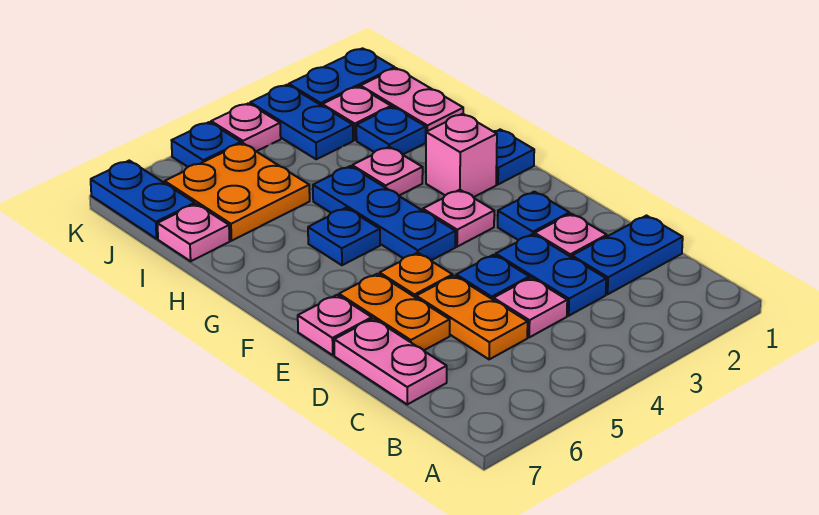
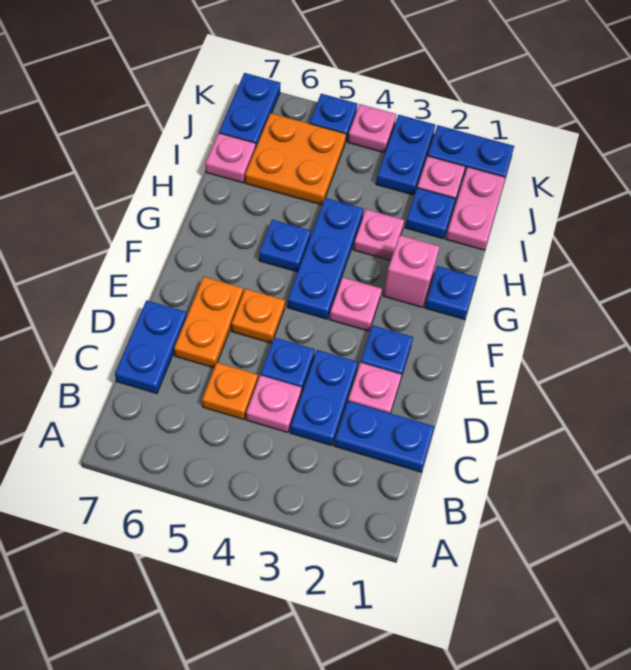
orange 1x2 plate [416,276,528,359] -> orange 1x1 plate [202,363,258,419]
pink 1x2 plate [334,319,447,404] -> blue 1x2 plate [115,300,187,394]
pink 1x1 plate [298,295,372,355] -> none

